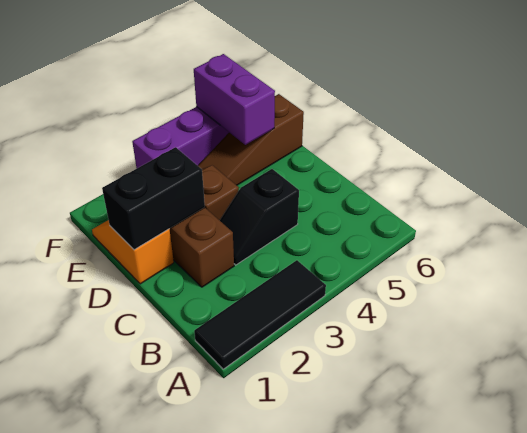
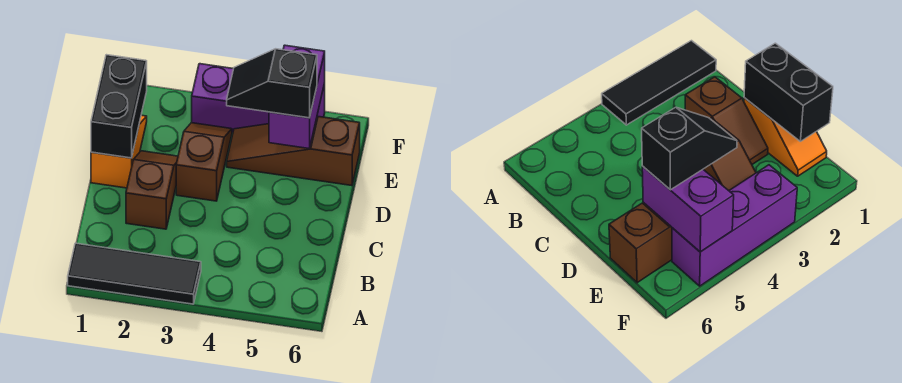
black 1x2 slope [220,169,299,265] -> black 1x2 slope moved to [227,49,317,118]
black 1x2 brick [102,147,205,250] -> black 1x2 brick turned to [91,55,147,158]

